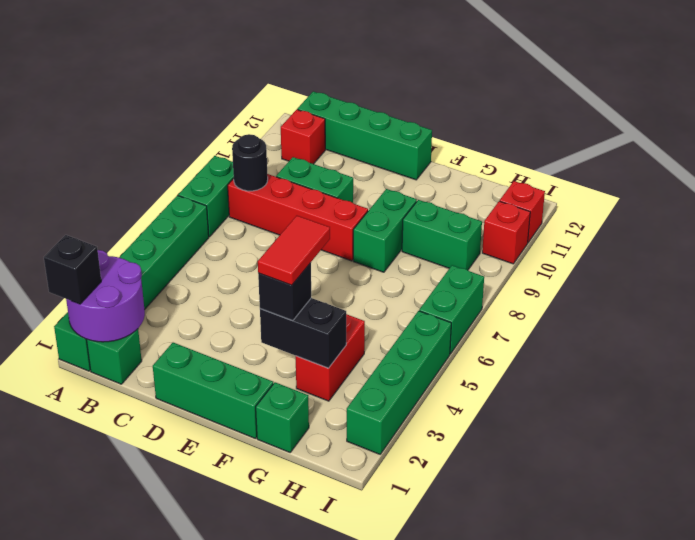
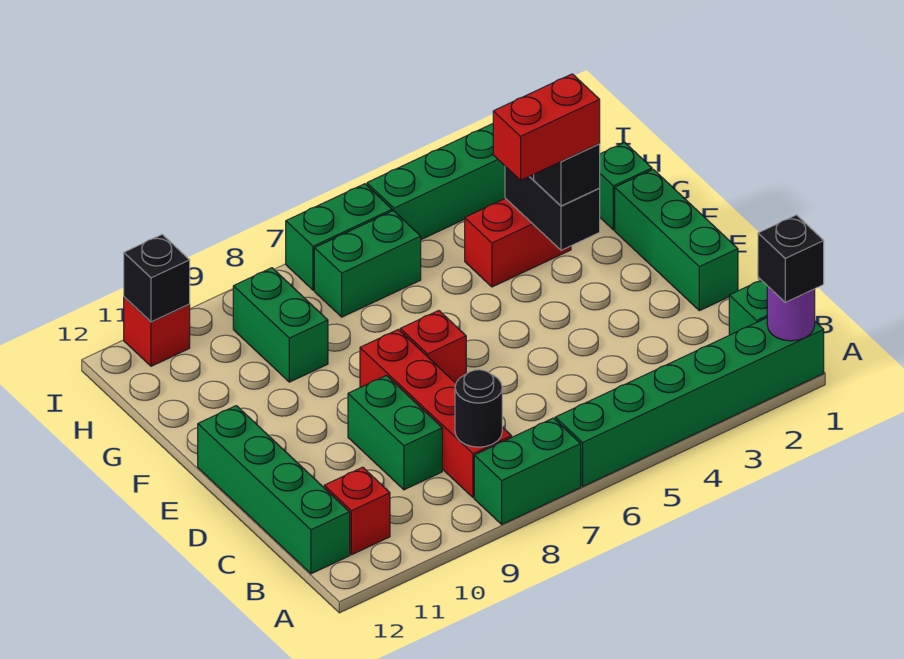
purple 2x2 round brick [66,250,145,342] -> purple 1x1 round brick [767,286,815,341]
red 1x2 tile [258,216,330,285] -> red 1x2 brick [493,74,600,180]
green 1x2 brick [353,189,417,272] -> green 1x2 brick moved to [314,211,421,317]
red 1x1 brick [482,201,530,264] -> red 1x1 brick moved to [400,311,466,383]
none -> black 1x1 brick [124,234,190,322]

